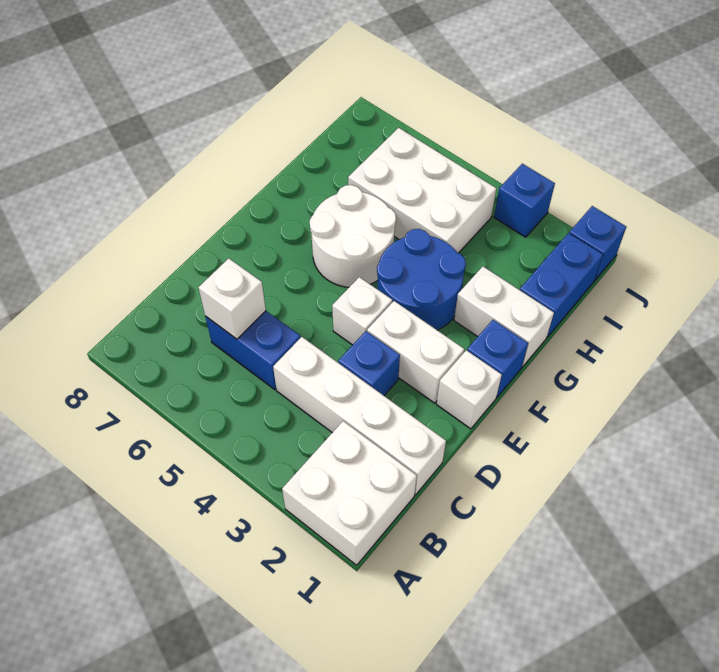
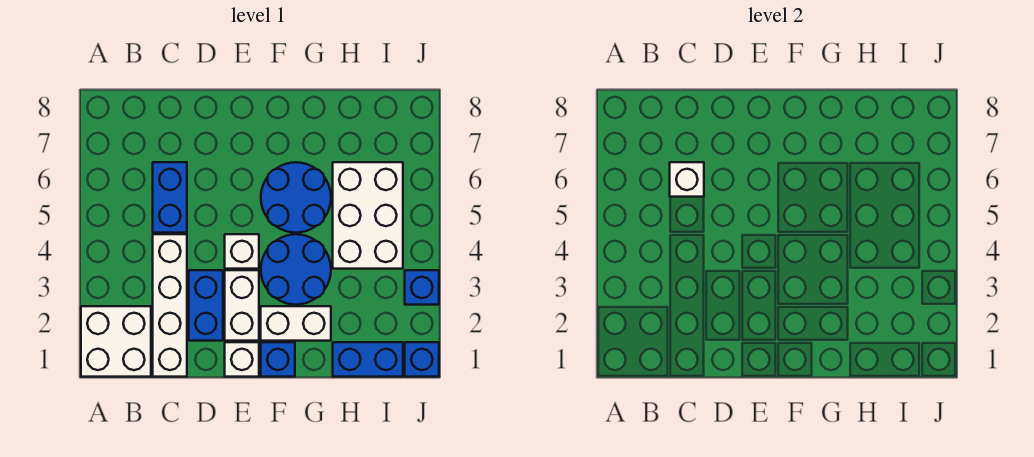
blue 1x1 brick [338,331,400,395] -> blue 1x2 brick [189,270,223,341]
white 2x2 round brick [310,185,396,287] -> blue 2x2 round brick [261,162,331,233]
white 1x2 brick [454,267,554,367] -> white 1x2 brick turned to [261,306,331,341]

